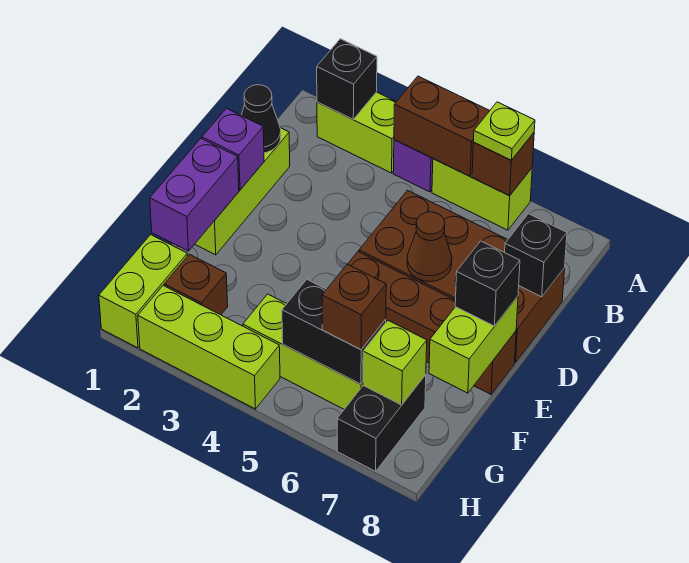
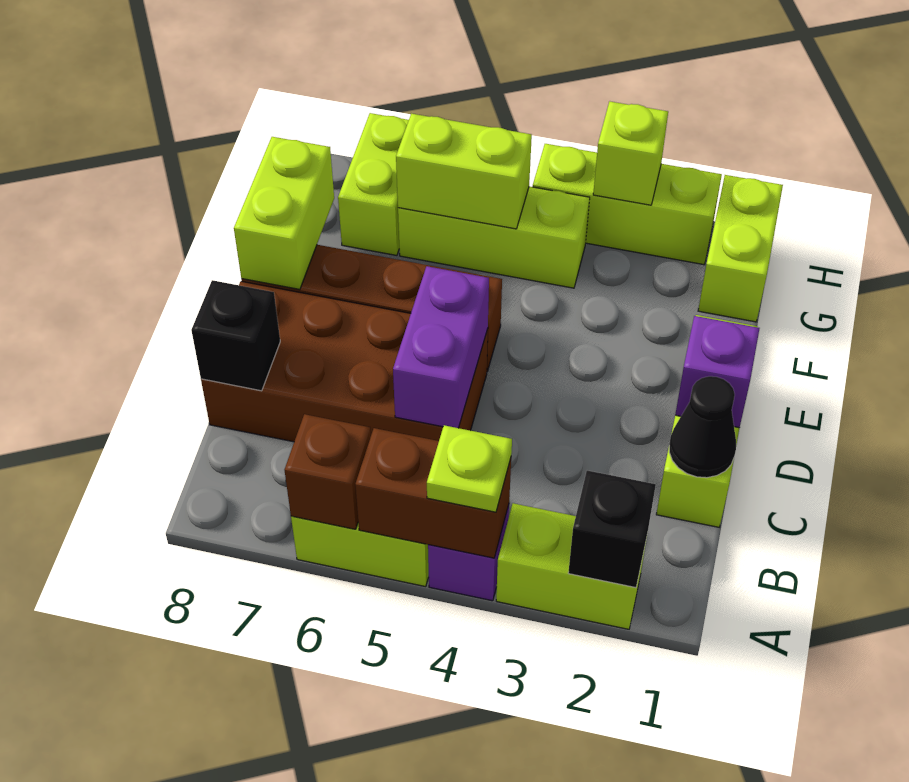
lime 1x1 plate [474,102,535,160] -> lime 1x1 plate moved to [427,425,512,512]
brown 1x1 cone [407,212,452,282] -> none
purple 1x2 brick [150,139,239,251] -> purple 1x2 brick moved to [393,266,489,428]
black 1x1 brick [455,241,520,326] -> none
brown 1x1 brick [164,254,228,315] -> none
black 1x2 brick [282,280,386,384] -> lime 1x2 brick [396,114,532,229]
brown 1x1 brick [322,264,386,350] -> none
black 1x2 brick [337,375,426,471] -> lime 1x2 brick [338,113,409,255]
lime 1x1 brick [363,321,427,405] -> lime 1x1 brick moved to [593,101,668,205]

